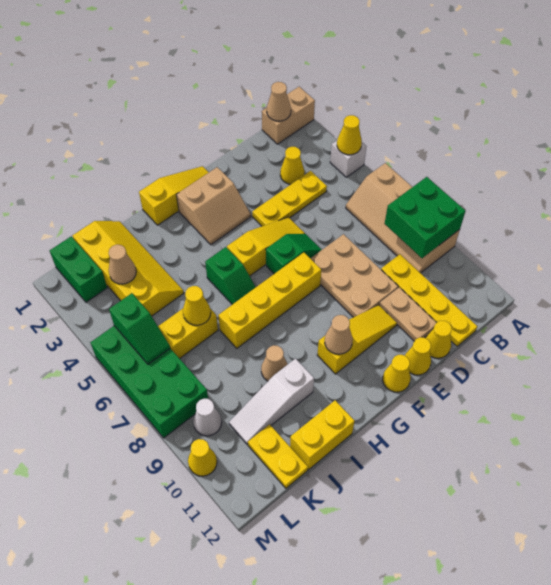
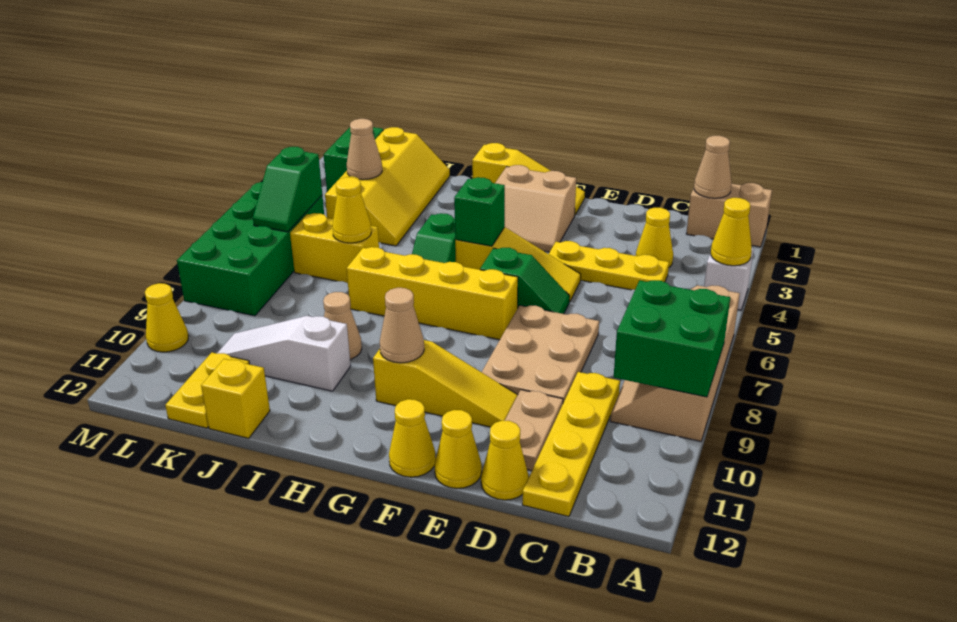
none -> green 1x1 brick [454,177,505,246]
yellow 1x2 brick [290,400,355,469] -> yellow 1x1 brick [201,359,270,438]
white 1x1 cone [193,399,222,436] -> none

